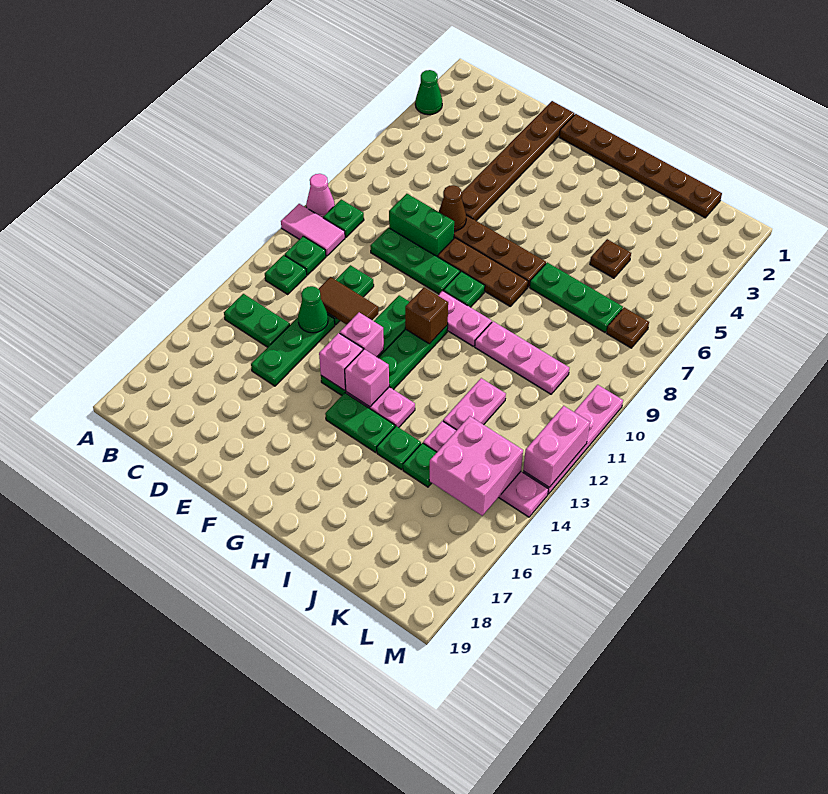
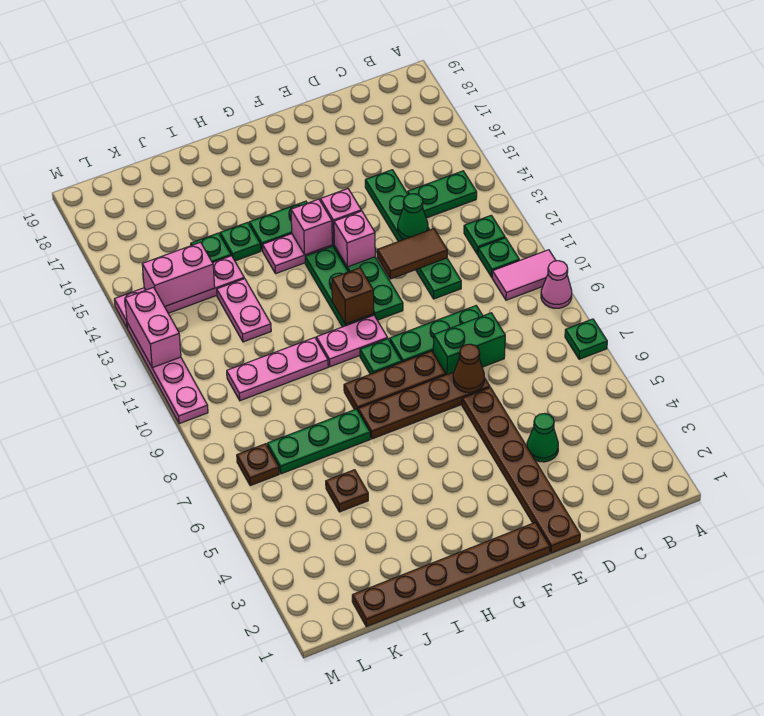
green 1x1 cone [415,70,442,115] -> green 1x1 cone moved to [527,413,558,462]
green 1x1 plate [323,199,364,237] -> green 1x1 plate moved to [565,319,607,359]
pink 2x2 brick [429,416,523,516] -> pink 1x2 brick [142,242,215,306]

